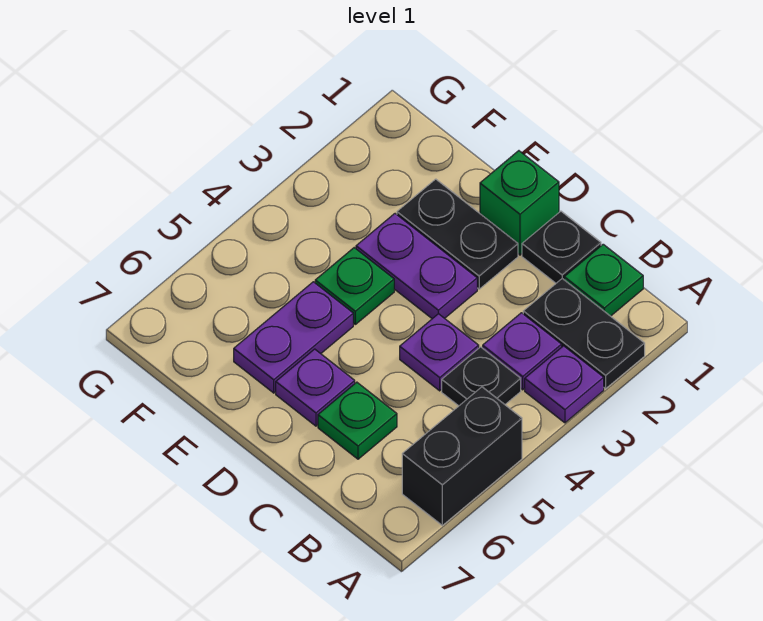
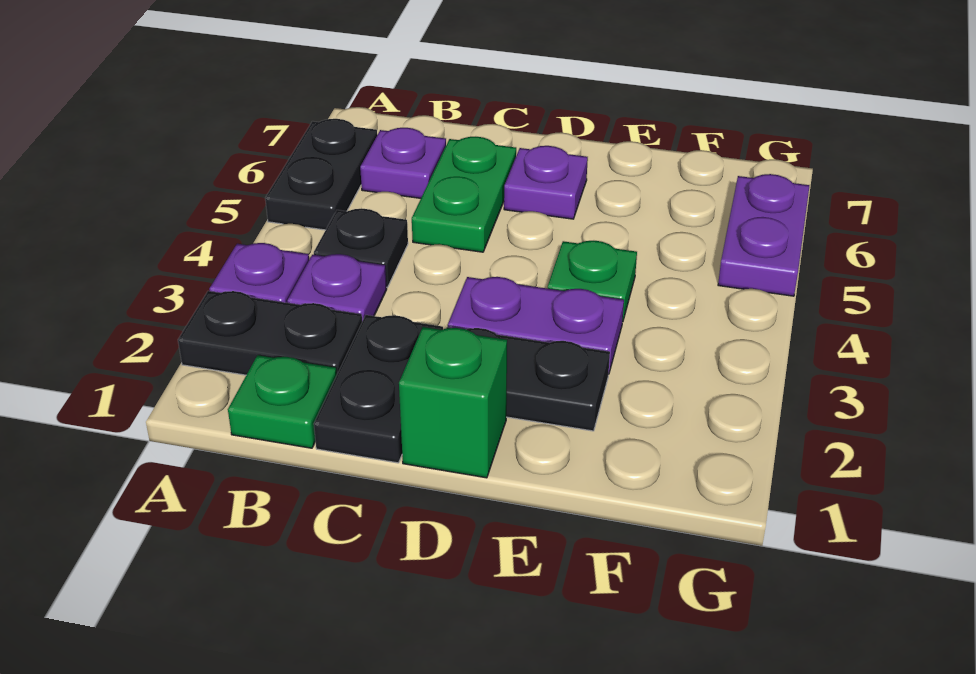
black 1x2 brick [402,387,522,525] -> black 1x2 plate [265,119,377,230]
black 1x1 plate [522,211,601,283] -> black 1x2 plate [314,315,443,463]
purple 1x1 plate [400,314,479,391] -> purple 1x1 plate moved to [360,128,446,198]
green 1x1 plate [318,382,397,459] -> green 1x2 plate [412,137,516,252]
purple 1x2 plate [234,282,353,393] -> purple 1x2 plate moved to [718,174,809,296]

